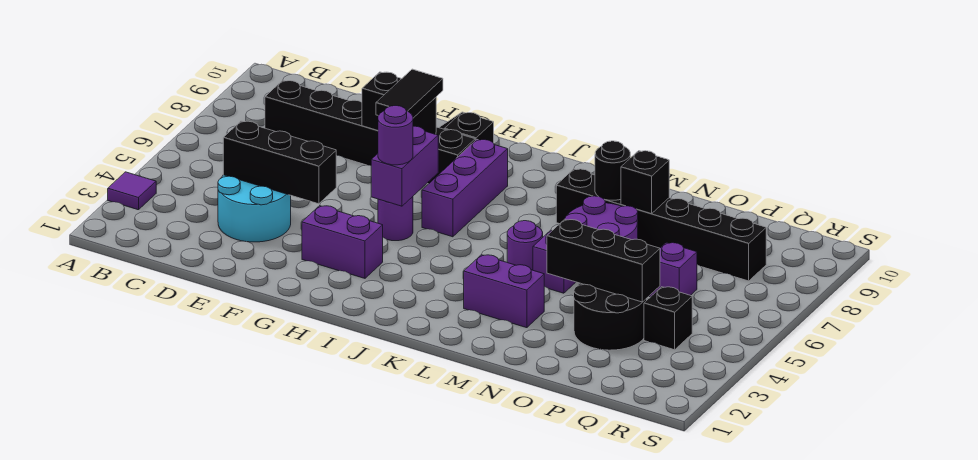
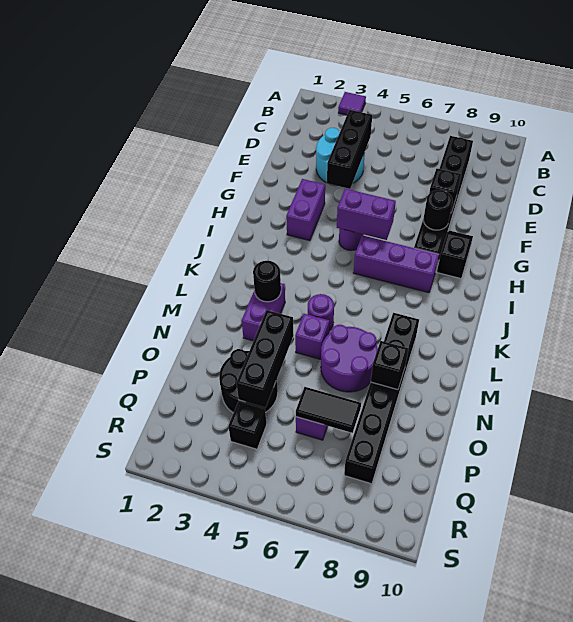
black 1x2 tile [376,69,443,118] -> black 1x2 tile moved to [296,387,361,433]
purple 1x1 round brick [378,106,413,165] -> none
black 1x1 round brick [595,141,630,200] -> black 1x1 round brick moved to [253,261,281,302]

